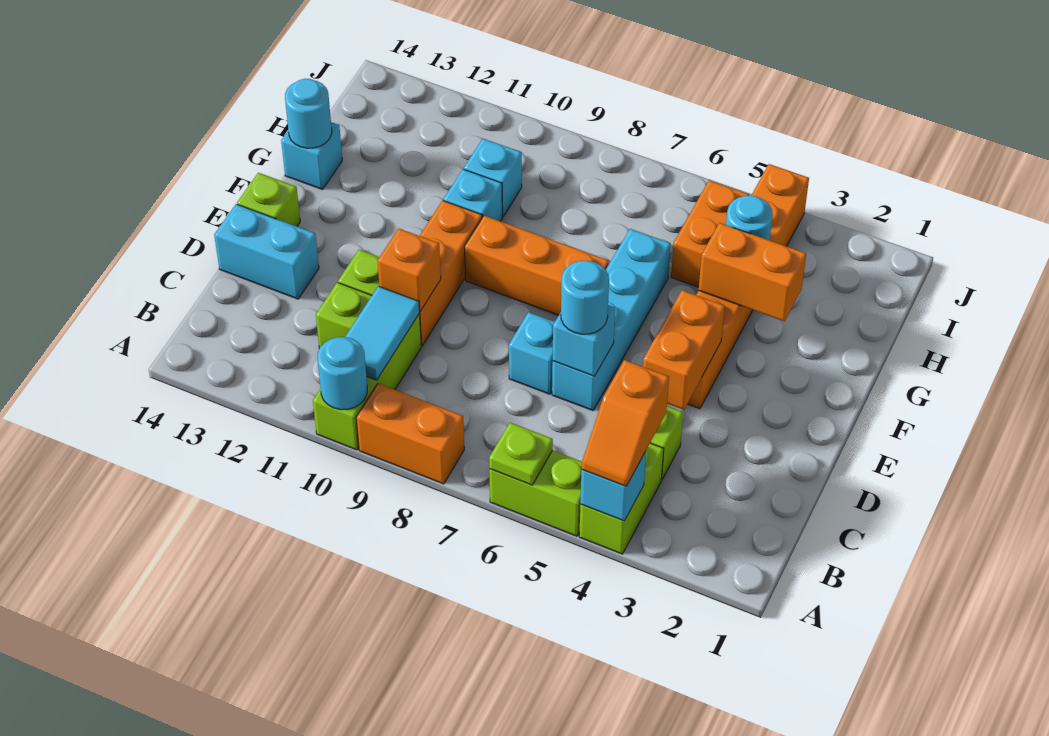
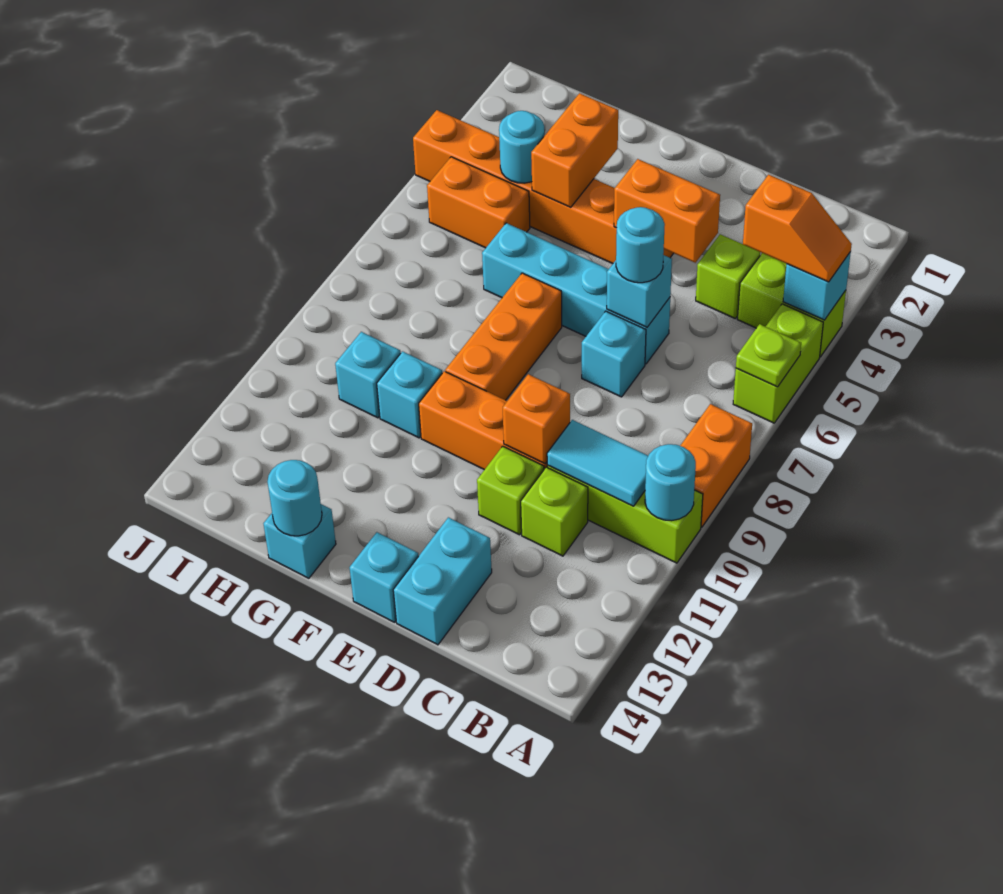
lime 1x1 brick [237,173,300,226] -> cyan 1x1 brick [350,532,418,622]

